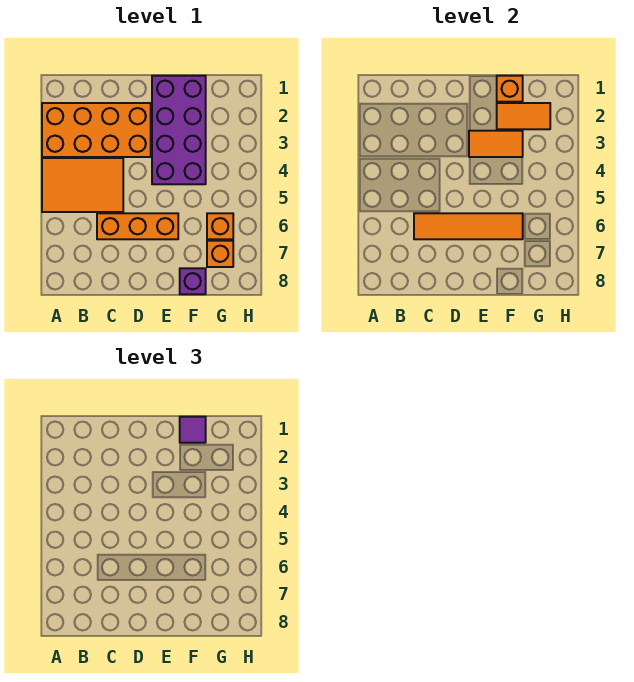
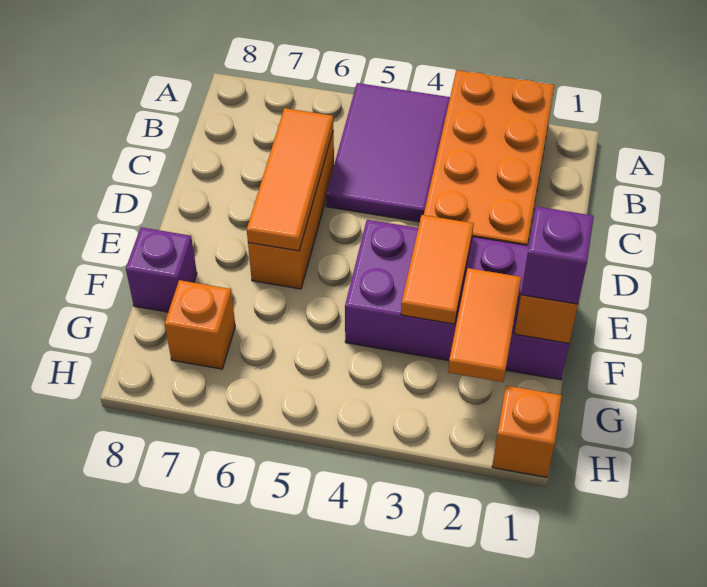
orange 2x3 tile [42,158,123,212] -> purple 2x3 tile [326,83,450,222]
orange 1x4 tile [414,213,523,239] -> orange 1x3 tile [247,108,333,251]
purple 1x1 tile [180,417,206,443] -> purple 1x1 brick [521,207,594,304]
orange 1x1 brick [207,213,233,239] -> orange 1x1 brick moved to [492,386,562,477]

